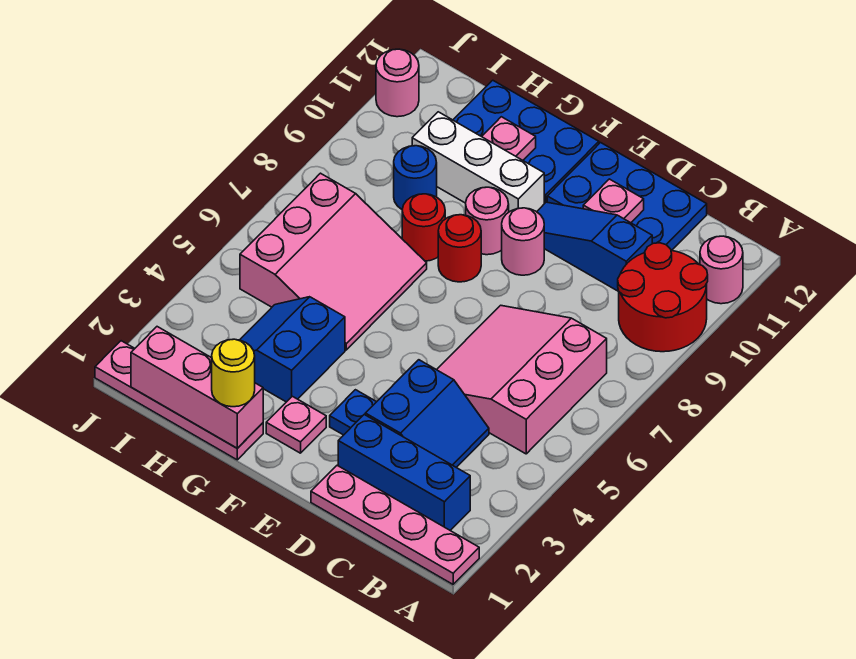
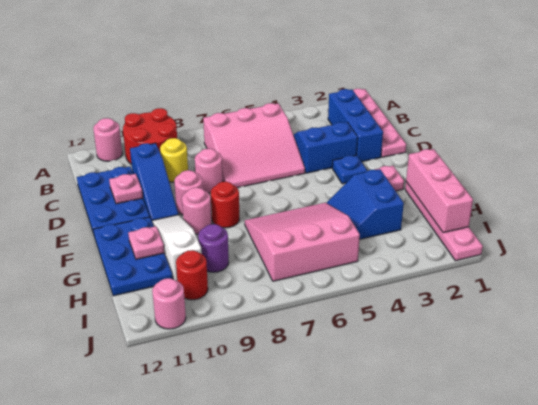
none -> pink 1x1 round brick [195,149,223,193]
white 1x3 brick [412,112,544,212] -> white 1x3 slope [152,215,202,281]
yellow 1x1 round brick [212,339,255,407] -> yellow 1x1 round brick moved to [160,138,188,182]
blue 2x2 slope [240,297,345,402] -> blue 2x2 slope turned to [327,169,404,239]
red 1x1 round brick [402,194,445,261] -> red 1x1 round brick moved to [176,250,208,300]
blue 1x1 round brick [394,146,437,209] -> purple 1x1 round brick [198,224,229,272]

